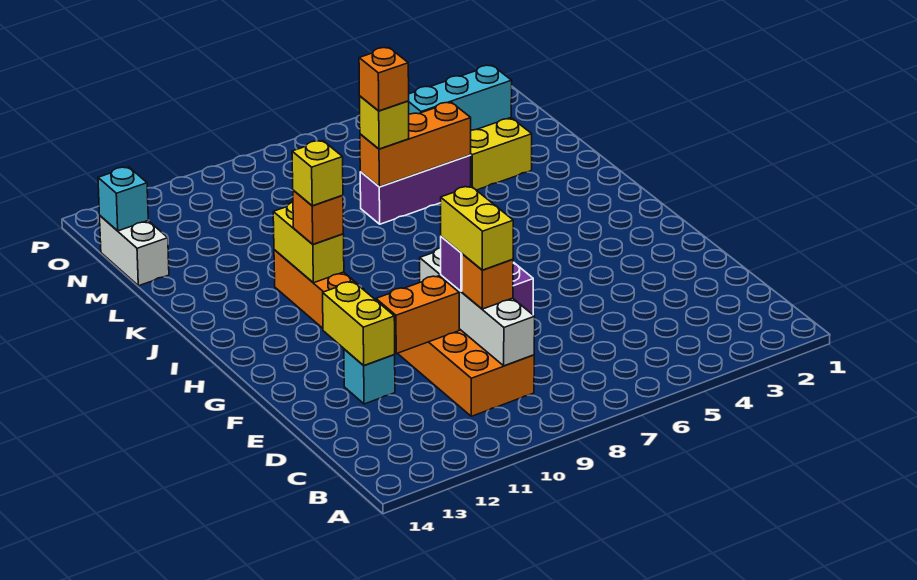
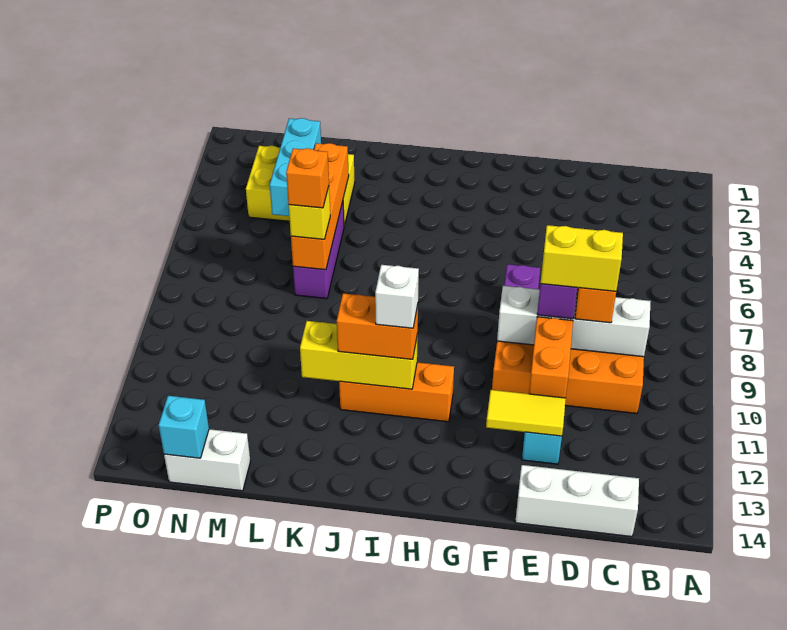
none -> white 1x3 brick [515,465,639,537]
yellow 1x2 brick [323,281,395,366] -> yellow 1x2 tile [486,390,566,436]
yellow 1x2 brick [273,202,344,283] -> yellow 1x3 brick [300,321,418,389]
orange 1x1 brick [293,190,343,244] -> orange 1x2 brick [337,293,418,359]
yellow 1x1 brick [292,141,343,206] -> white 1x1 brick [375,265,419,328]
orange 1x3 brick [360,102,471,187] -> orange 1x4 brick [291,143,349,270]

